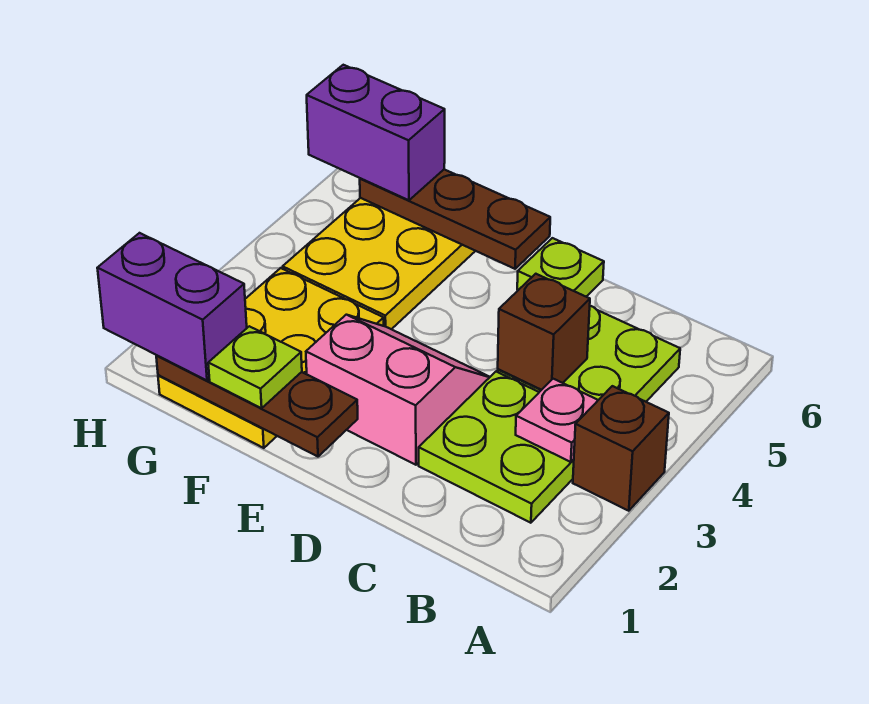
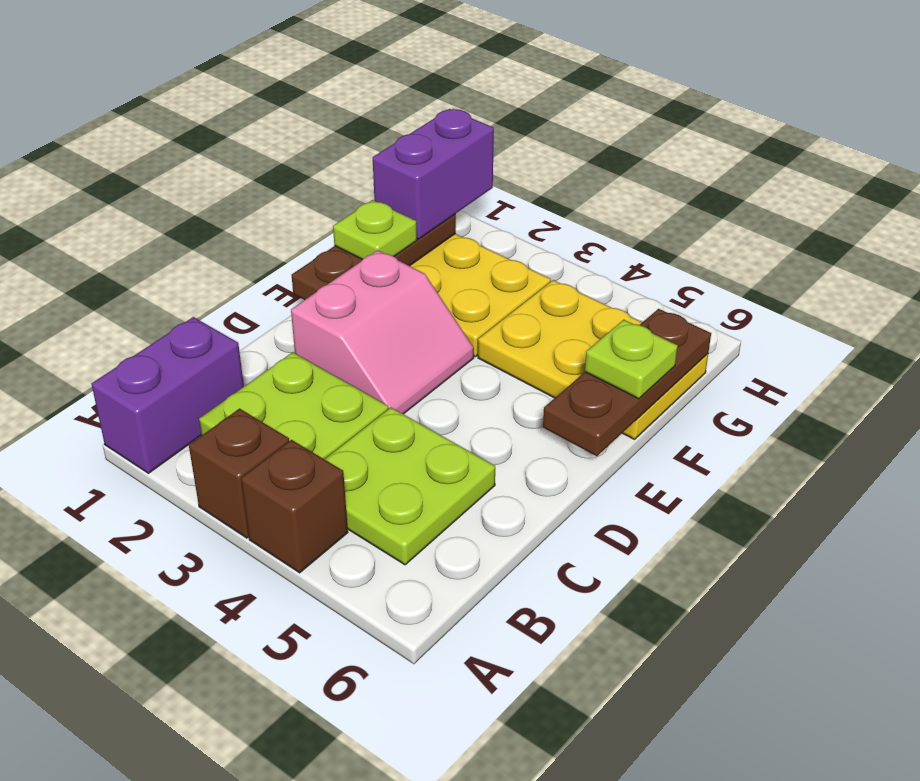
pink 1x1 plate [516,379,598,462] -> none
brown 1x1 brick [498,274,590,390] -> brown 1x1 brick moved to [241,440,348,573]
lime 1x1 plate [517,238,604,296] -> lime 1x1 plate moved to [585,320,678,399]
purple 1x2 brick [307,65,445,200] -> purple 1x2 brick moved to [92,317,244,473]

